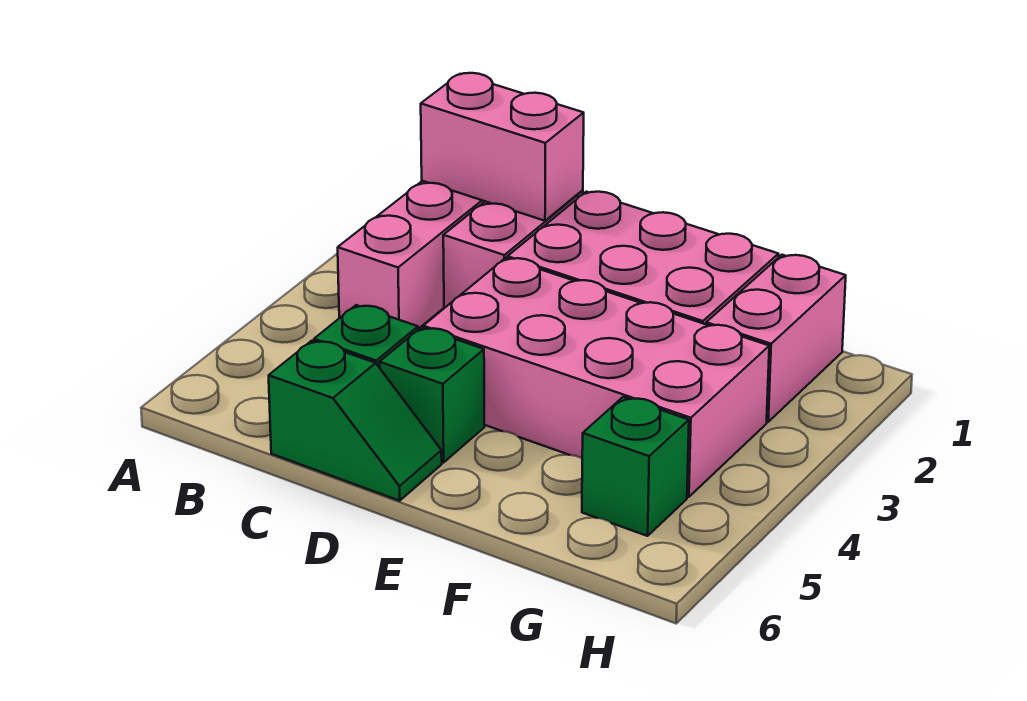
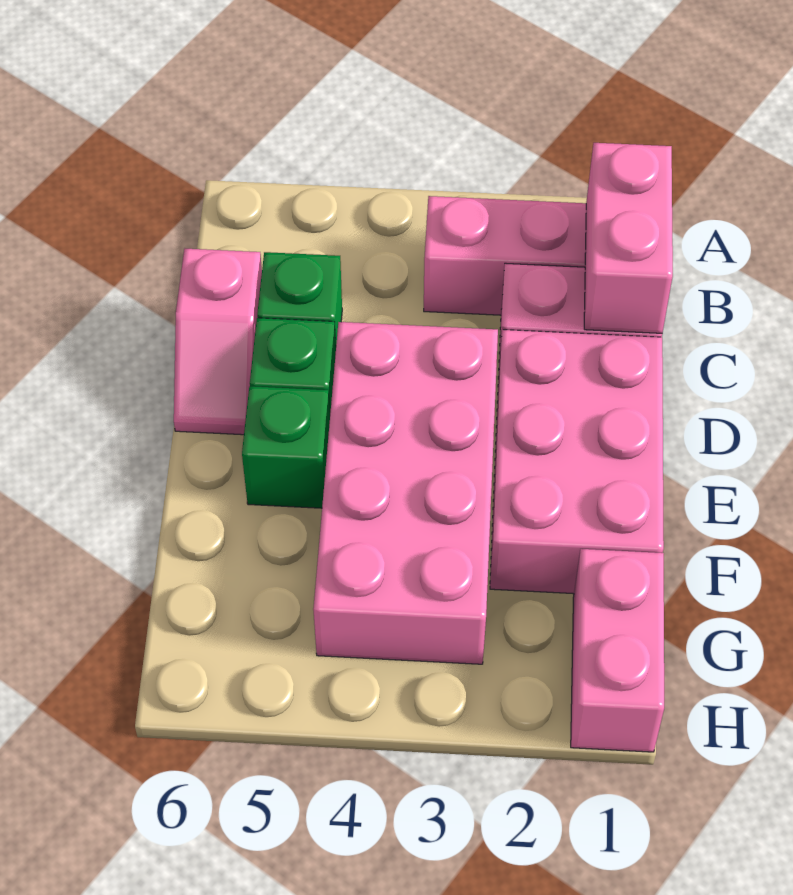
green 1x2 slope [269,341,442,501] -> pink 1x2 slope [174,249,262,435]
pink 1x2 brick [706,255,846,422] -> pink 1x2 brick turned to [571,549,664,752]
green 1x1 brick [582,397,689,536] -> green 1x1 brick moved to [242,386,330,508]

